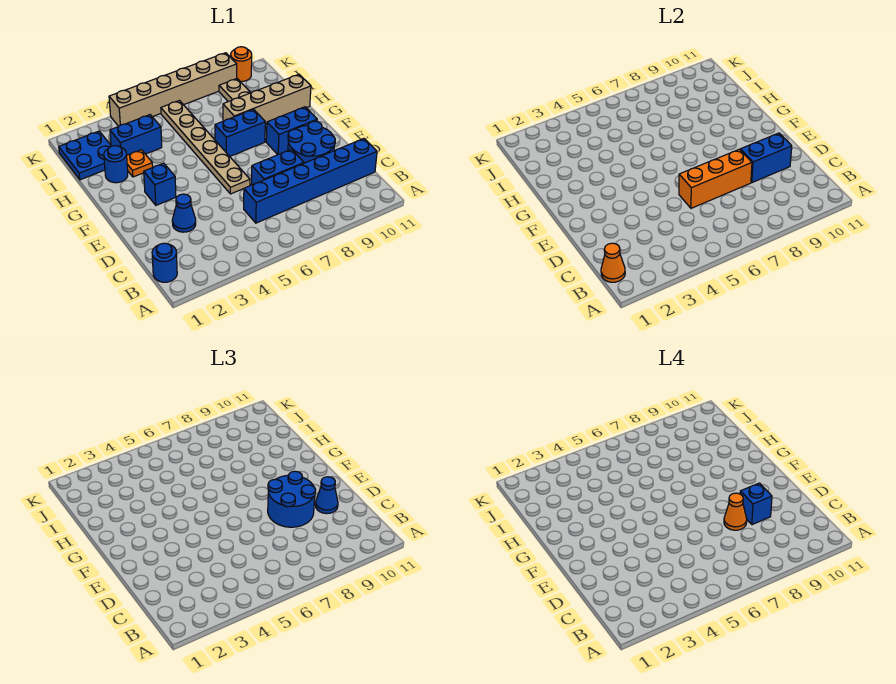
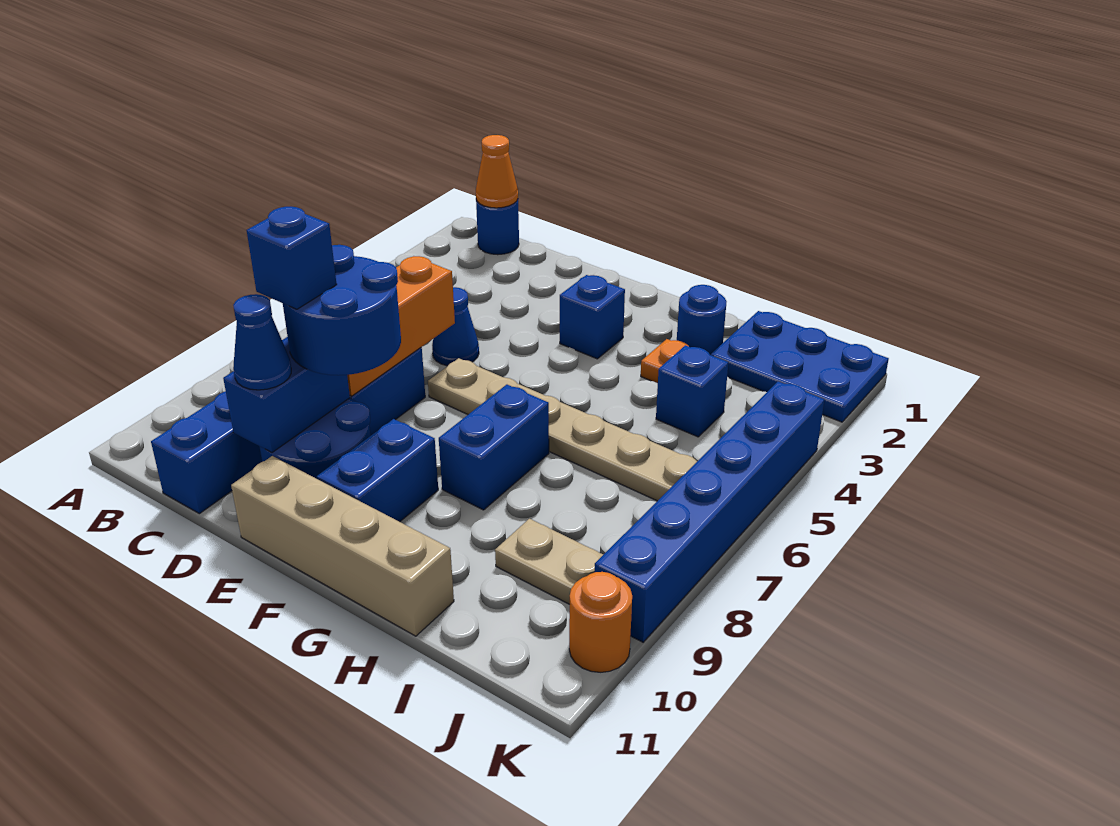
blue 1x1 cone [172,194,196,232] -> blue 1x1 cone moved to [432,287,479,366]
orange 1x1 cone [724,493,747,530] -> none
tan 1x4 brick [223,74,311,124] -> tan 1x4 brick turned to [231,456,454,636]
blue 2x2 plate [59,131,111,180] -> blue 2x3 plate [711,311,889,422]
blue 1x2 brick [110,115,162,155] -> blue 1x1 brick [656,345,729,437]
tan 1x6 brick [109,53,237,126] -> blue 1x6 brick [595,381,824,642]

